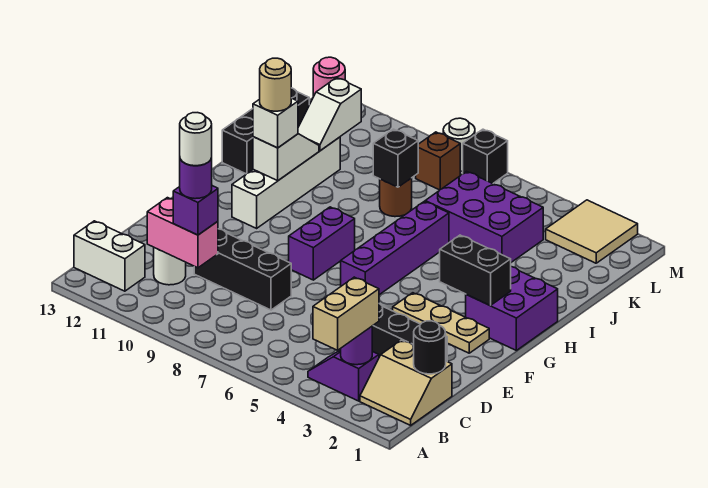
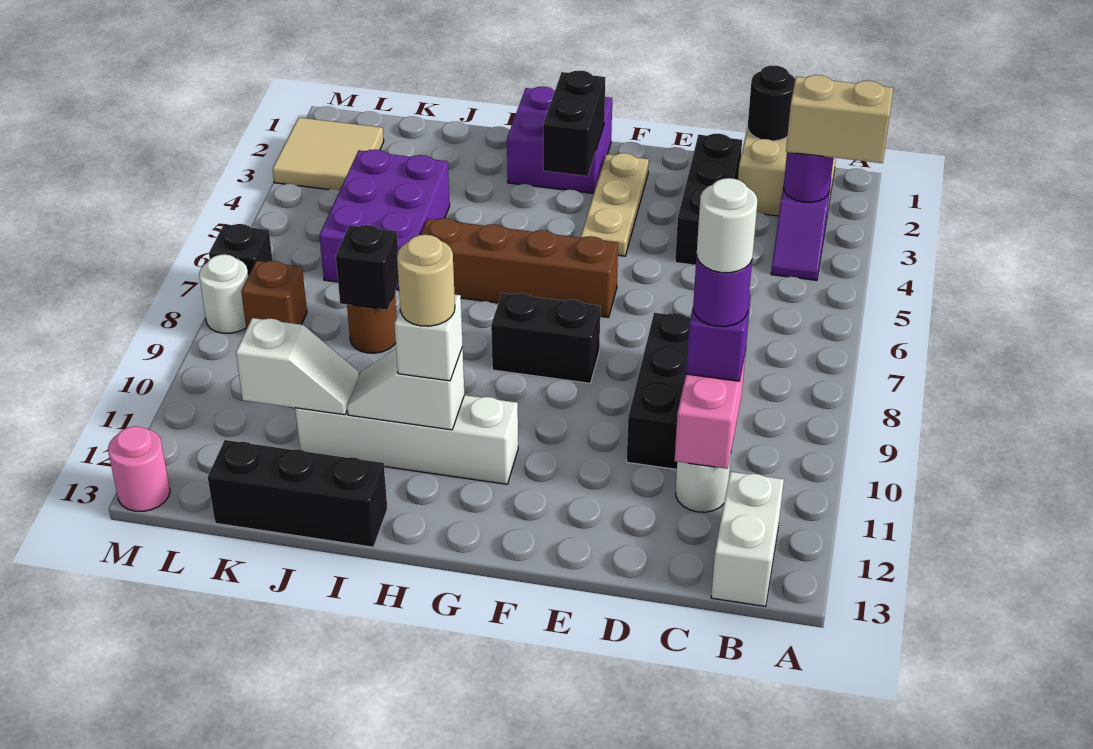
purple 1x4 brick [341,201,449,295] -> brown 1x4 brick [421,218,618,317]
purple 1x2 brick [289,207,355,280] -> black 1x2 brick [491,293,600,383]

